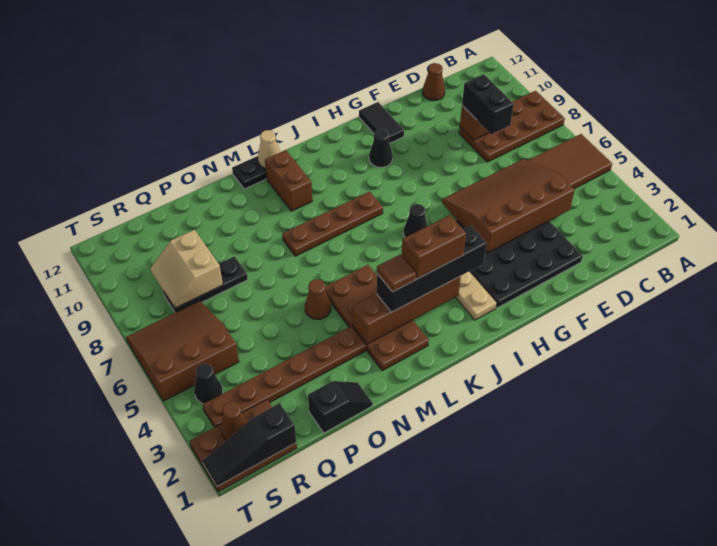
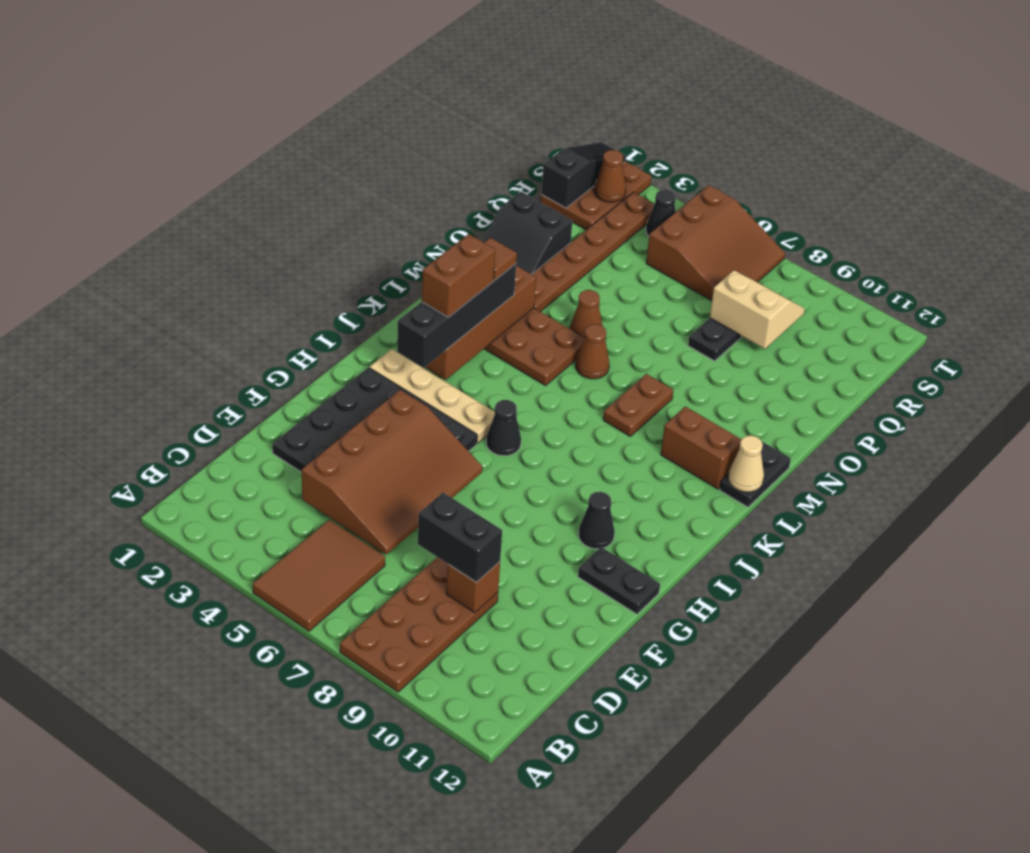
brown 1x1 cone [422,63,445,101] -> brown 1x1 cone moved to [576,324,609,379]
black 1x2 tile [359,102,404,143] -> black 1x2 plate [578,547,660,614]
brown 1x4 plate [282,192,383,256] -> brown 1x2 plate [603,374,673,436]
black 1x2 slope [308,381,373,433] -> black 2x2 slope [482,192,572,274]

